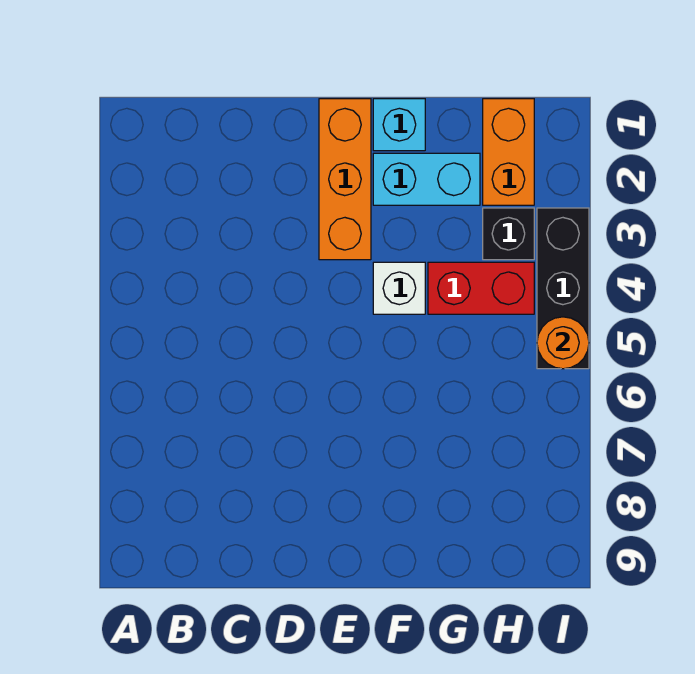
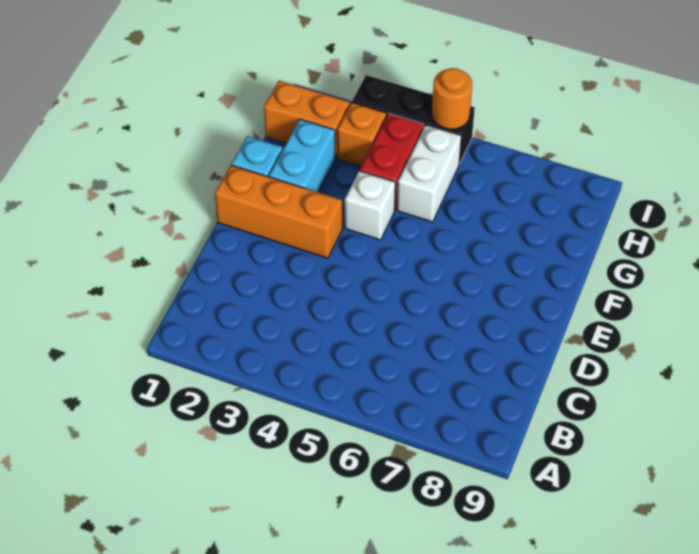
none -> white 1x2 brick [397,125,461,222]
black 1x1 brick [483,208,534,260] -> orange 1x1 brick [337,103,387,166]

